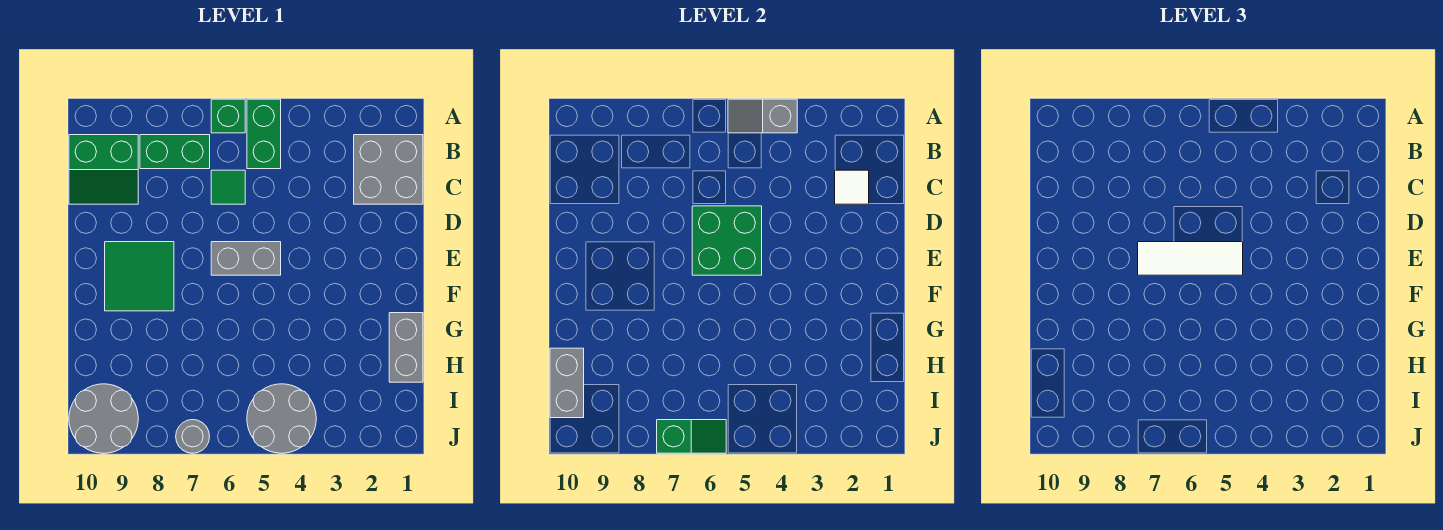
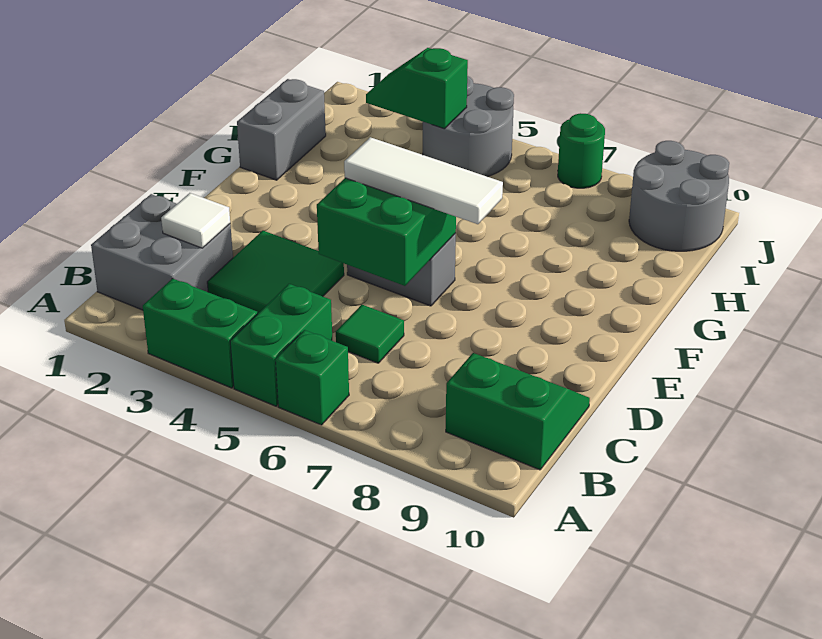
grey 1x2 slope [728,99,797,133] -> none
green 1x2 brick [140,135,210,169] -> green 1x2 brick moved to [143,278,257,388]
green 2x2 tile [105,242,174,311] -> green 2x2 tile moved to [207,231,344,314]
grey 1x2 brick [550,348,584,418] -> none
green 1x2 slope [657,420,726,453] -> green 1x2 slope moved to [366,48,468,129]
grey 1x1 round brick [176,420,210,453] -> green 1x1 round brick [558,113,605,188]

